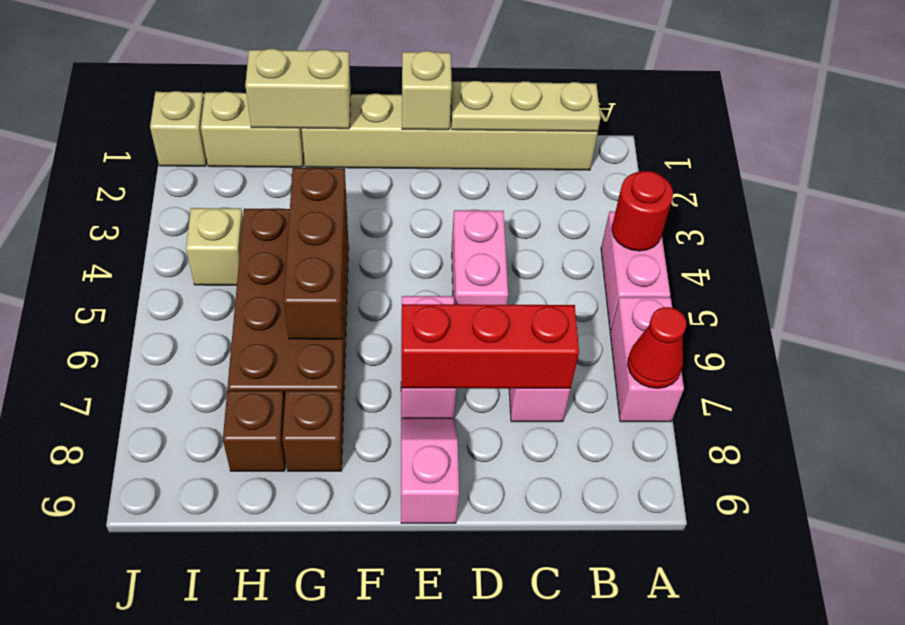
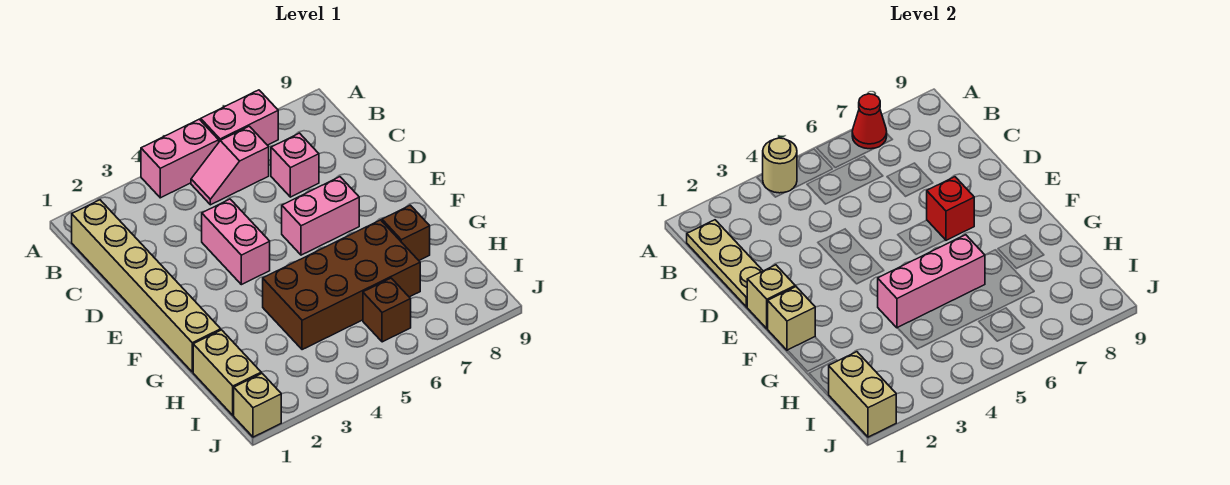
red 1x1 round brick [612,171,673,251] -> tan 1x1 round brick [763,138,797,193]
red 1x3 brick [402,304,579,389] -> red 1x1 brick [927,177,974,240]
pink 1x2 brick [452,210,508,305] -> pink 1x2 brick turned to [202,199,270,285]
pink 1x2 slope [401,418,459,523] -> pink 1x2 slope moved to [191,126,269,205]
tan 1x2 brick [245,49,351,129] -> tan 1x2 brick moved to [829,352,896,437]
brown 1x3 brick [284,168,347,339] -> pink 1x3 brick [878,235,985,328]
brown 1x1 brick [223,391,285,471] -> brown 1x1 brick moved to [363,278,411,342]
tan 1x1 brick [186,208,243,285] -> tan 1x1 brick moved to [767,287,815,350]

